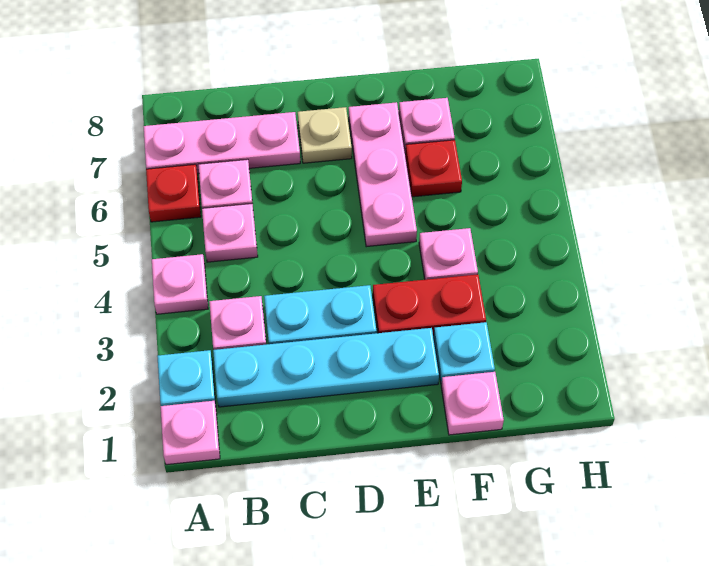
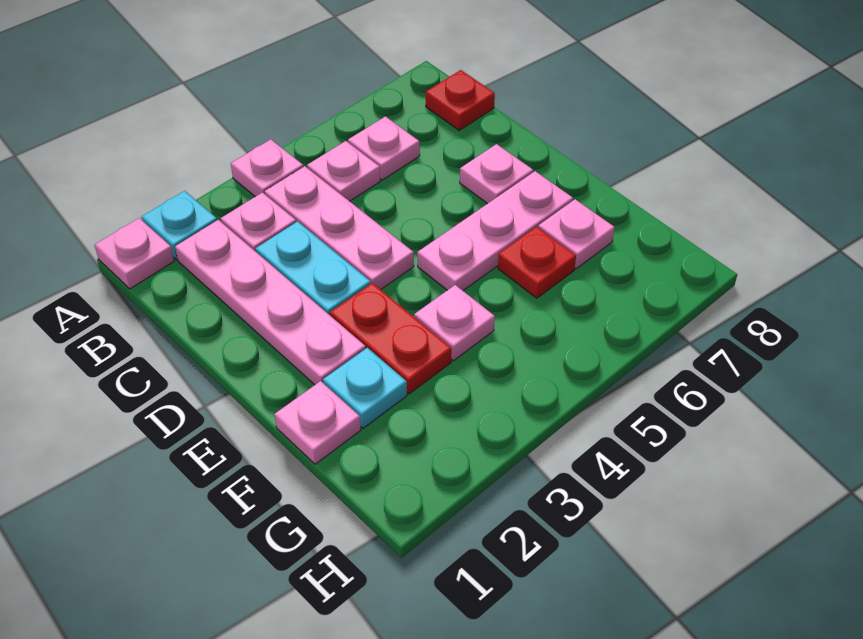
red 1x1 plate [146,164,201,222] -> red 1x1 plate moved to [426,70,495,130]
pink 1x3 plate [144,112,300,173] -> pink 1x3 plate moved to [265,166,414,289]
cyan 1x4 plate [213,328,439,407] -> pink 1x4 plate [175,220,366,385]
tan 1x1 plate [298,107,352,163] -> pink 1x1 plate [460,144,533,204]

